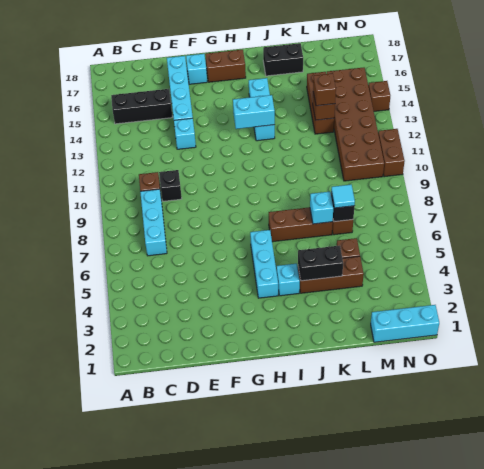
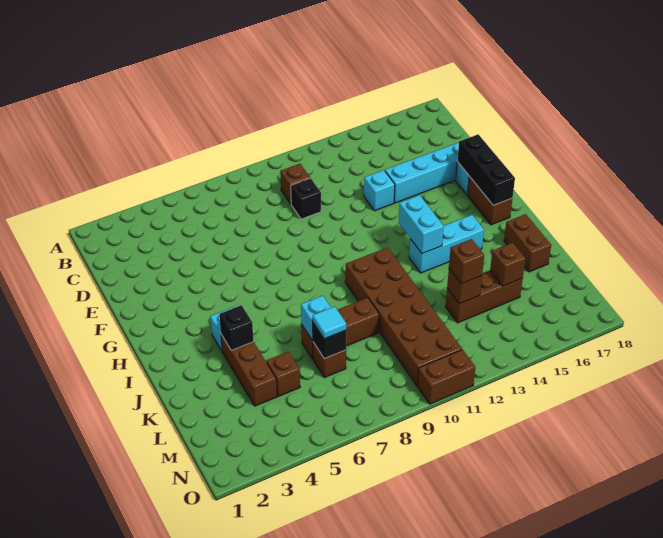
black 1x3 brick [111,89,172,124] -> black 1x3 brick moved to [457,134,515,205]
cyan 1x3 brick [140,189,167,256] -> none
cyan 1x3 brick [250,230,278,298] -> none
brown 1x3 brick [269,207,333,242] -> brown 1x3 brick turned to [301,298,379,359]
black 1x2 brick [298,246,343,281] -> black 1x1 brick [219,305,253,350]
black 1x2 brick [263,43,303,76] -> brown 1x2 brick [504,214,551,272]
cyan 1x3 brick [371,305,439,342] -> none
brown 2x6 brick [327,68,384,181] -> brown 2x6 brick turned to [345,247,462,385]
brown 1x1 brick [368,81,390,111] -> brown 1x1 brick moved to [490,243,525,286]

